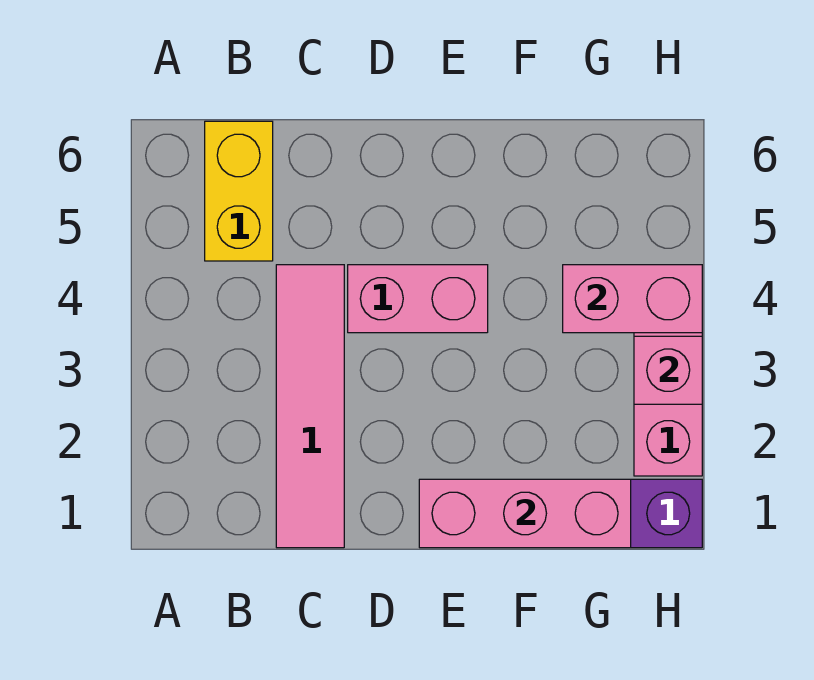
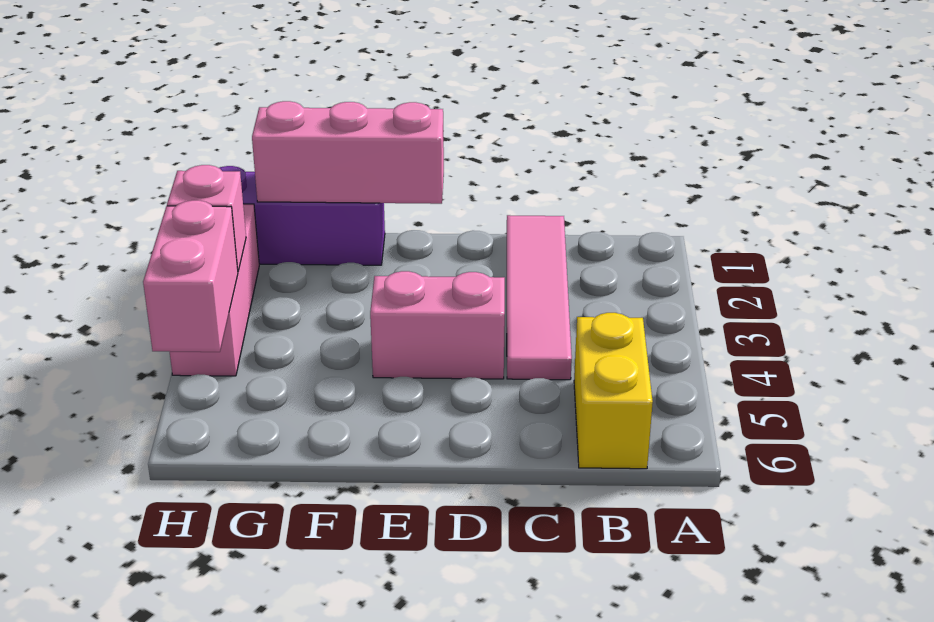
pink 1x2 brick [563,265,702,333] -> pink 1x2 brick turned to [143,200,238,352]

